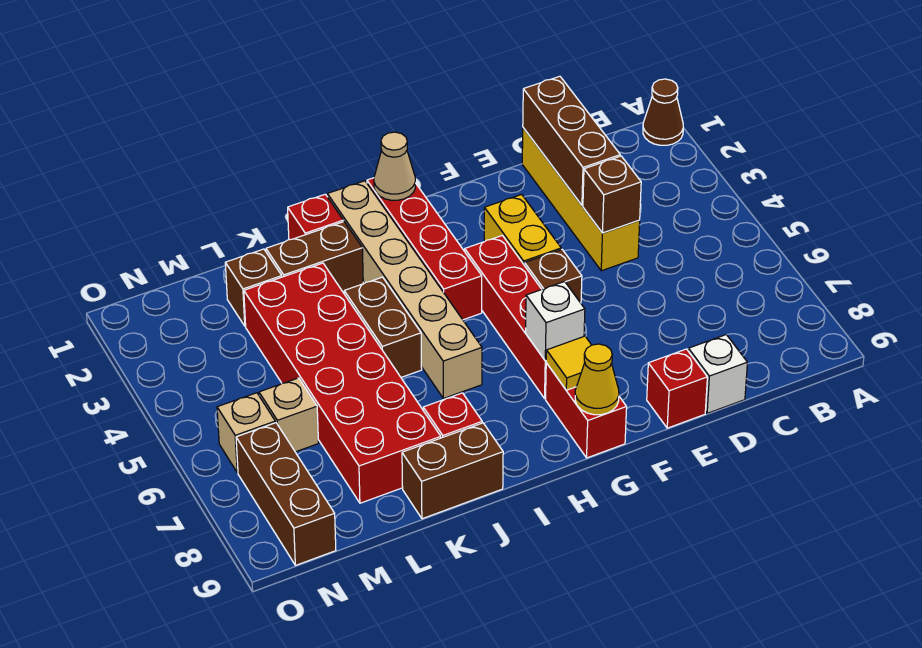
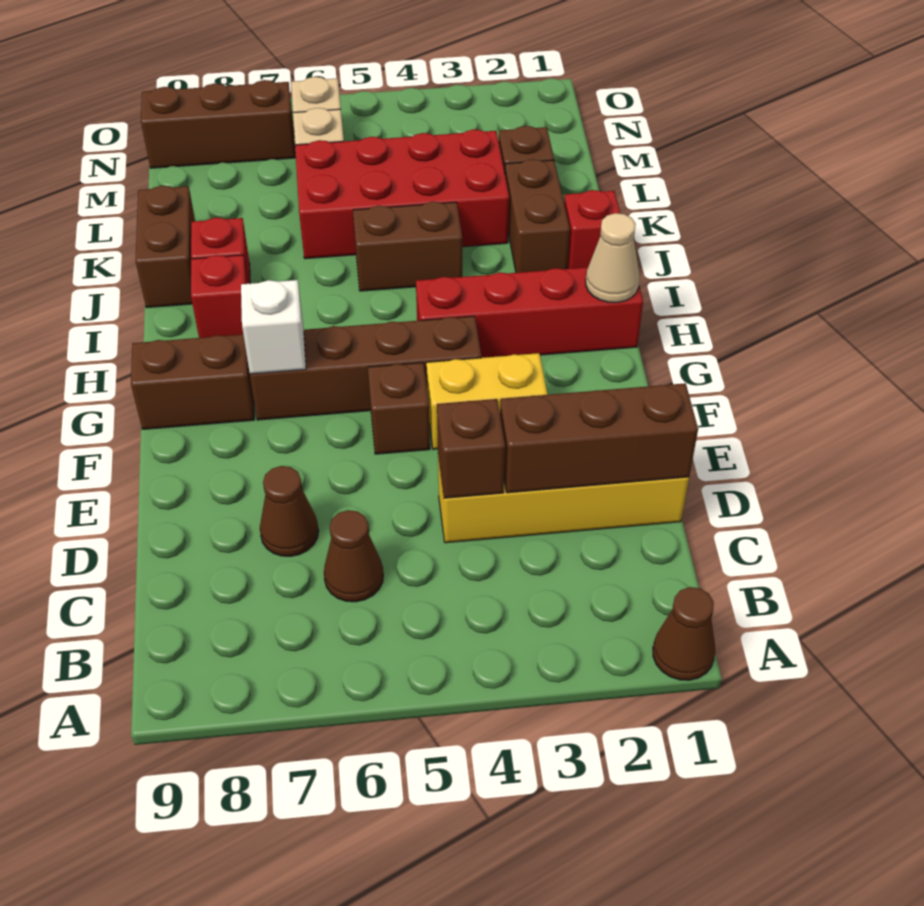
none -> brown 1x1 cone [324,510,383,602]
none -> brown 1x1 cone [260,466,319,556]
white 1x1 brick [688,335,747,413] -> none
red 1x1 brick [647,349,707,428] -> red 1x1 brick moved to [191,255,248,338]
red 1x4 brick [465,236,546,398] -> brown 1x4 brick [250,316,481,420]
red 1x2 brick [546,363,627,458] -> brown 1x2 brick [131,334,254,429]
yellow 1x1 tile [546,336,591,390] -> none
yellow 1x1 cone [575,344,619,415] -> none
tan 1x6 brick [327,181,482,398] -> none
red 2x6 brick [244,263,441,503] -> red 2x4 brick [295,130,509,259]

